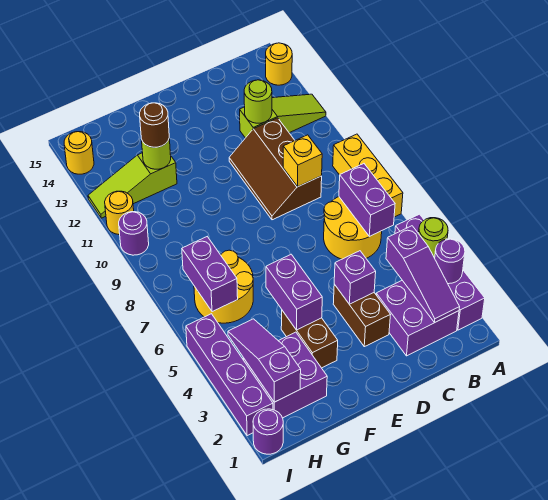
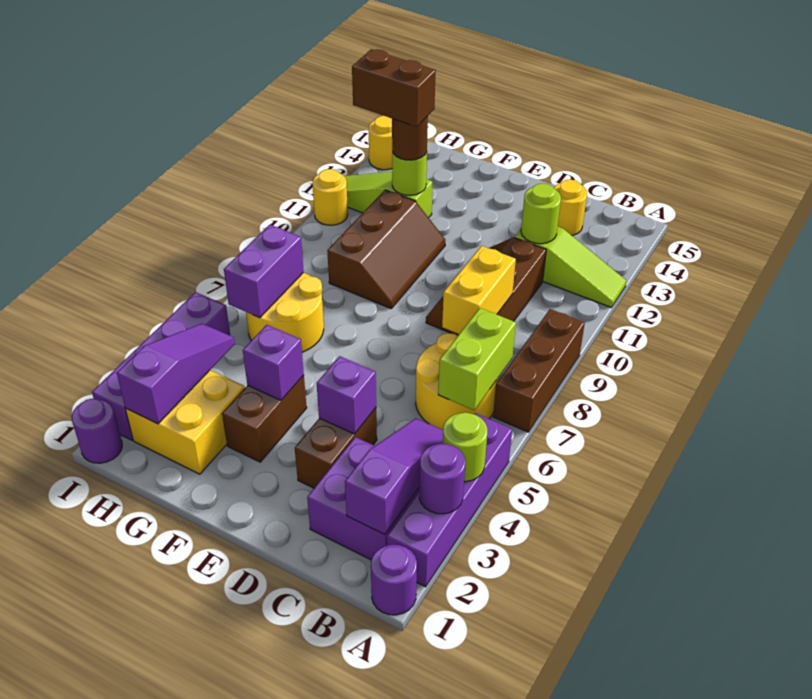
yellow 1x3 brick [333,134,403,217] -> brown 1x3 brick [493,309,585,432]
yellow 1x1 round brick [266,43,292,85] -> yellow 1x1 round brick moved to [554,179,587,235]
purple 1x3 slope [386,226,460,323] -> purple 1x3 slope turned to [345,418,443,535]
purple 1x2 brick [339,164,395,237] -> lime 1x2 brick [438,308,516,410]
yellow 1x1 brick [283,135,322,187] -> yellow 1x2 brick [442,246,516,334]
purple 1x2 brick [266,254,322,330] -> purple 1x1 brick [243,325,304,400]
none -> brown 2x3 slope [327,190,445,308]
purple 2x2 brick [243,332,327,418] -> yellow 2x2 brick [126,370,245,474]
none -> brown 1x2 brick [352,49,436,127]
purple 1x1 round brick [119,212,149,255] -> purple 1x1 round brick moved to [371,545,417,615]

